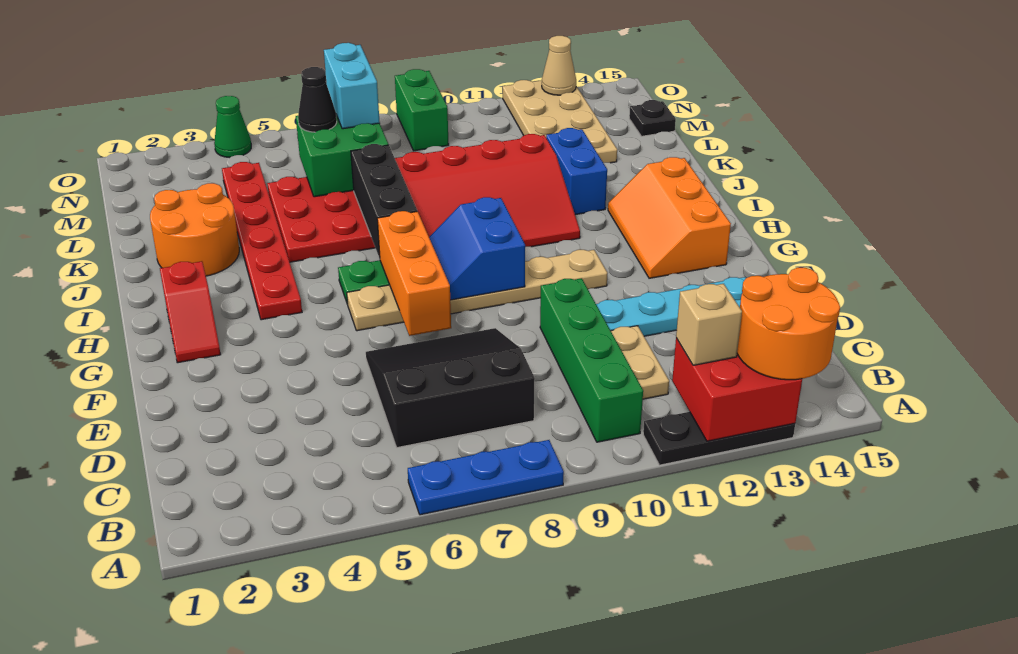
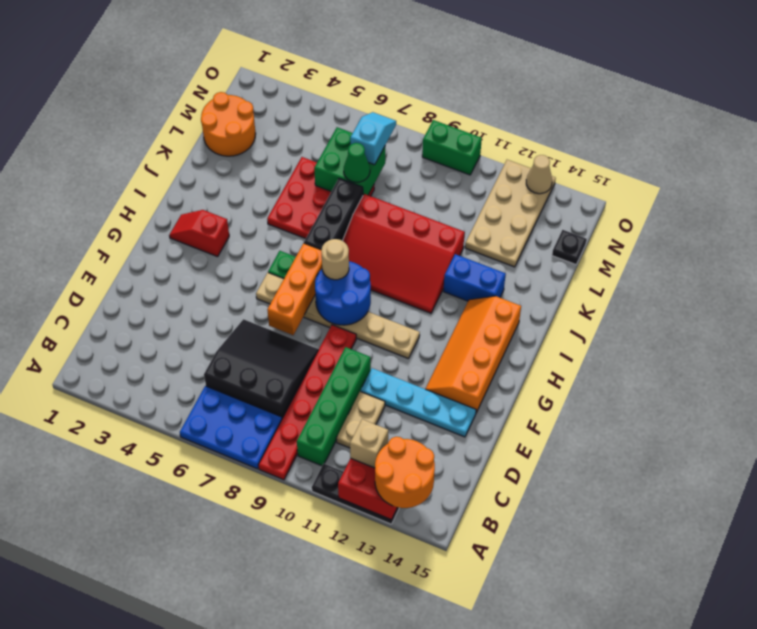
blue 1x3 plate [408,440,564,515] -> blue 2x3 plate [180,386,282,469]
red 1x2 slope [160,261,221,363] -> red 1x2 slope turned to [169,210,229,257]
blue 2x2 slope [429,197,525,300] -> blue 2x2 round brick [315,261,371,325]
orange 2x3 slope [608,157,731,278] -> orange 2x4 slope [426,296,521,413]
red 1x6 plate [222,162,302,320] -> red 1x6 plate moved to [258,325,356,480]
none -> tan 1x1 round brick [321,239,349,280]
orange 2x2 round brick [150,183,239,276] -> orange 2x2 round brick moved to [201,92,256,156]
blue 1x2 brick [546,128,607,215] -> blue 1x2 brick turned to [443,254,506,301]
black 1x1 cone [298,67,337,132] -> none
cyan 1x2 brick [324,43,380,129] -> cyan 1x2 slope [350,112,396,165]
green 1x2 brick [395,69,449,151] -> green 1x2 brick turned to [422,120,482,175]
green 1x1 cone [214,96,251,158] -> green 1x1 cone moved to [344,143,370,182]

